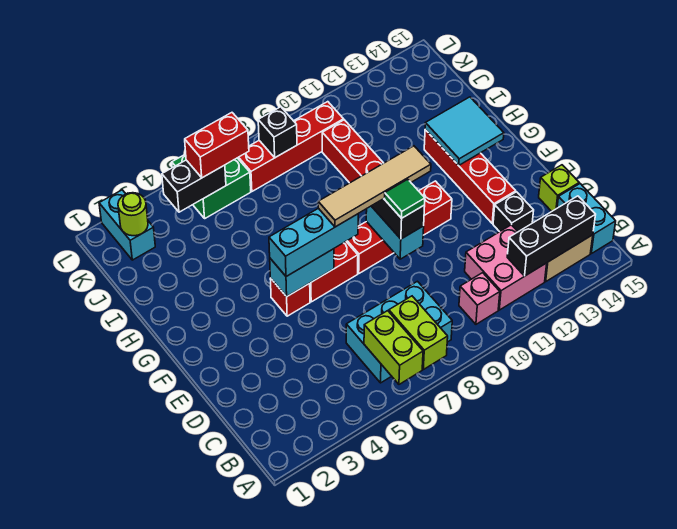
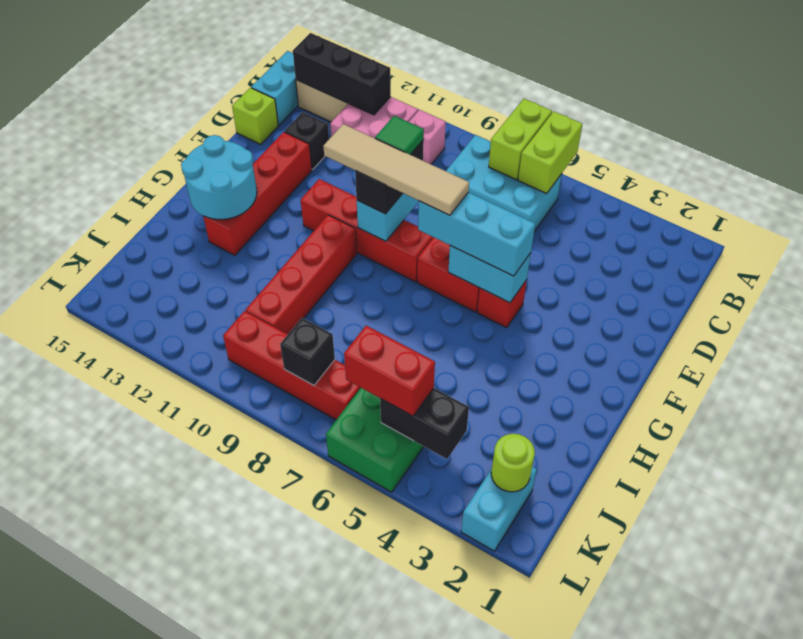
cyan 2x2 tile [425,97,504,165] -> cyan 2x2 round brick [181,135,257,219]

